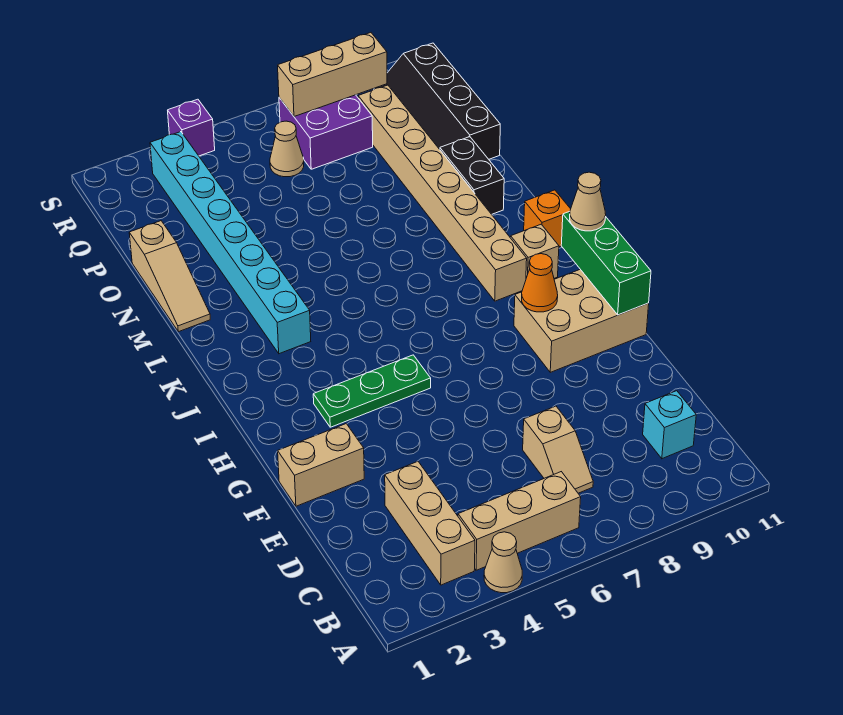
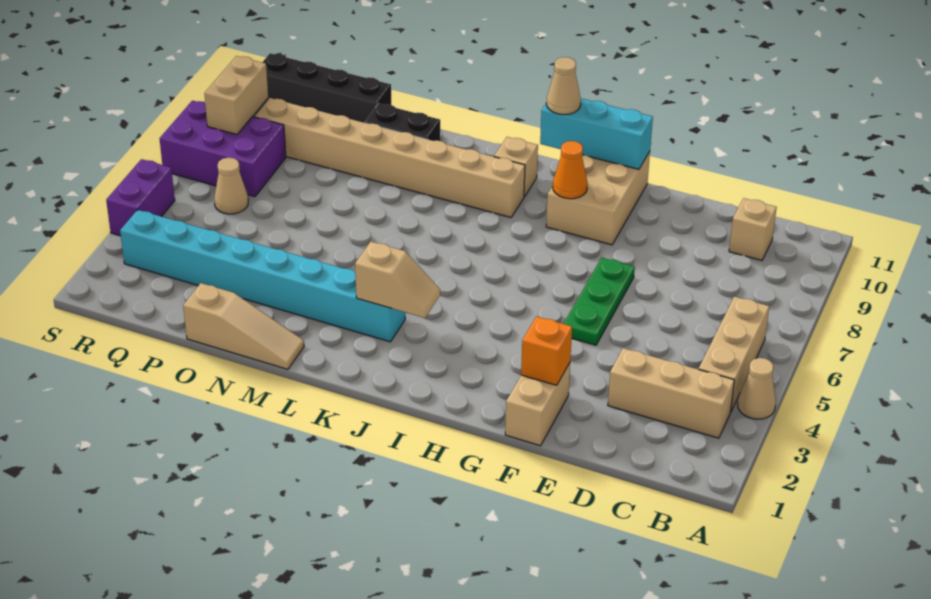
tan 1x2 slope [523,406,593,493] -> tan 1x2 slope moved to [355,242,440,318]
cyan 1x1 brick [643,391,696,459] -> tan 1x1 brick [729,198,777,260]
green 1x3 brick [561,211,651,315] -> cyan 1x3 brick [540,98,653,169]
green 1x3 plate [313,355,431,427] -> green 1x3 plate moved to [564,258,635,345]
orange 1x1 brick [524,190,571,247] -> orange 1x1 brick moved to [521,316,572,385]
purple 2x2 brick [279,95,373,169] -> purple 2x3 brick [160,101,286,197]
tan 1x3 brick [278,33,387,117] -> tan 1x2 brick [204,56,268,135]
purple 1x1 brick [168,99,215,156] -> purple 1x2 brick [106,159,175,236]

